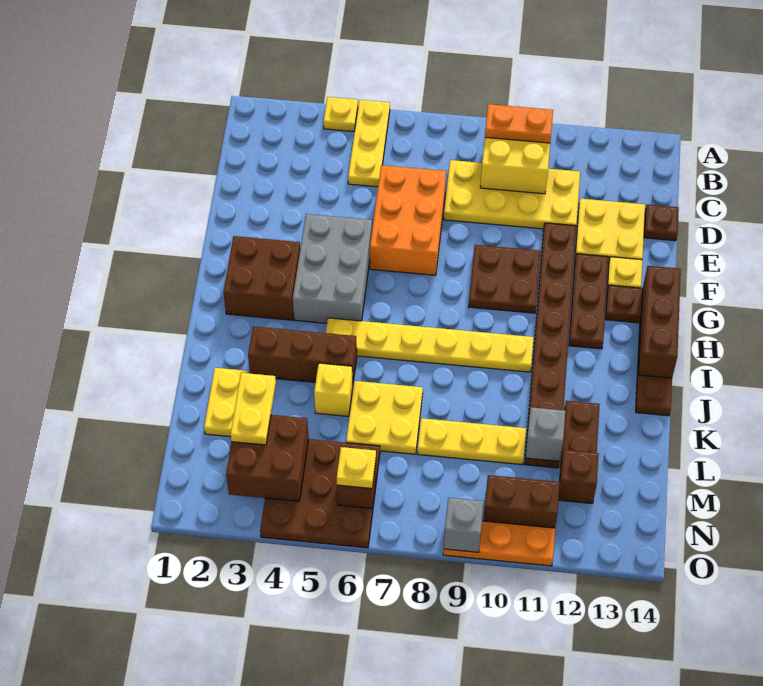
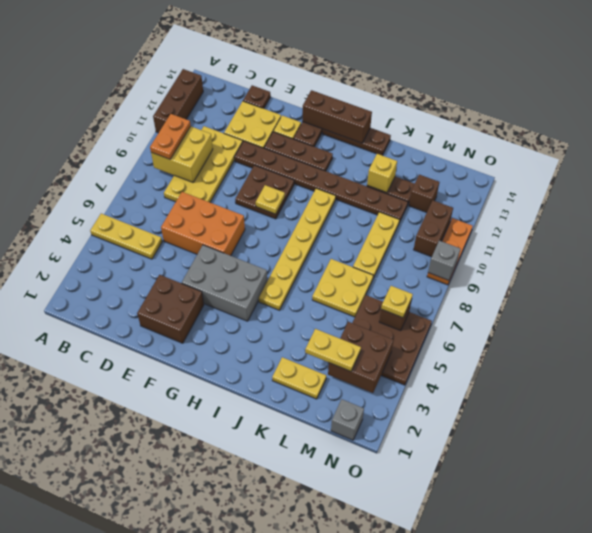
yellow 1x1 plate [323,97,358,132] -> yellow 1x1 plate moved to [256,185,285,214]
brown 2x2 brick [223,236,300,320] -> brown 2x2 brick moved to [137,275,204,343]
brown 1x3 brick [248,326,357,382] -> brown 1x3 brick moved to [153,69,203,133]
yellow 1x1 brick [314,363,353,416] -> yellow 1x1 brick moved to [367,154,397,193]
grey 1x1 brick [526,407,565,461] -> grey 1x1 brick moved to [331,399,364,440]

